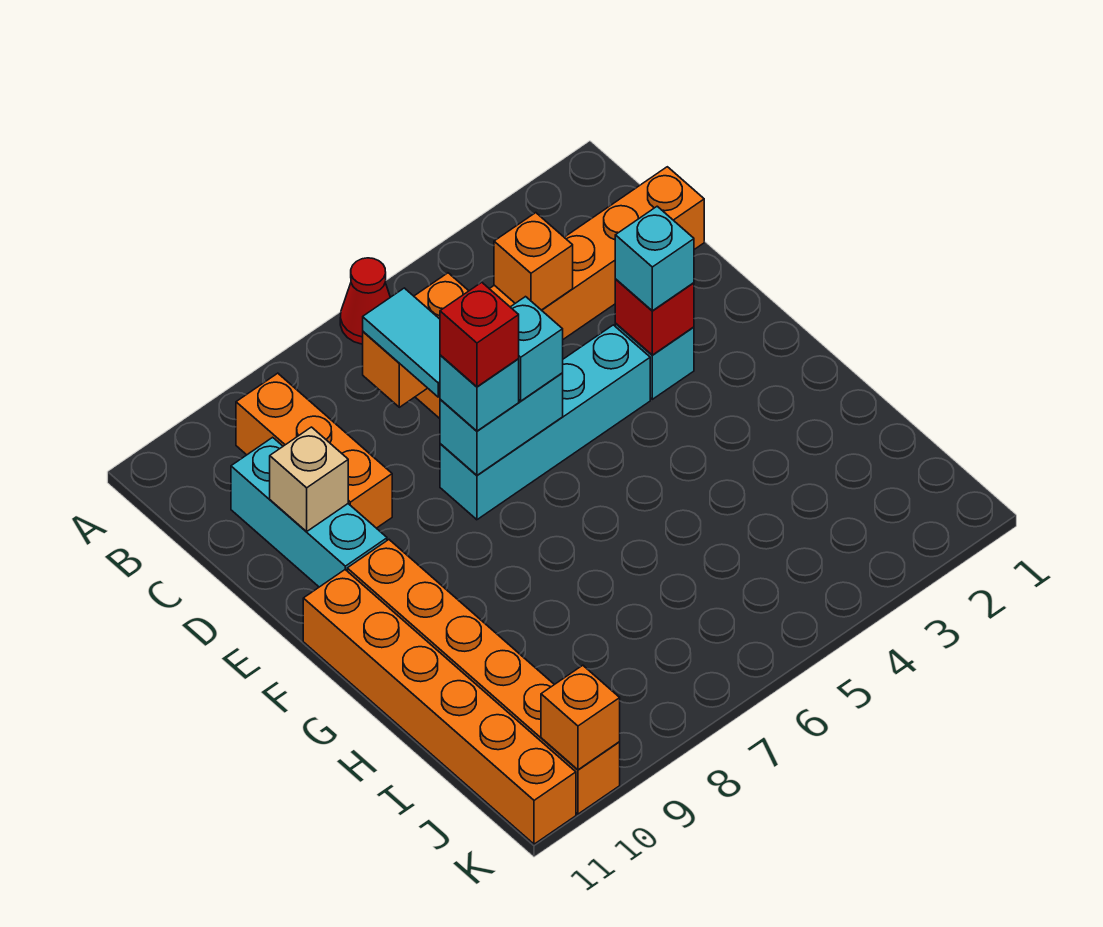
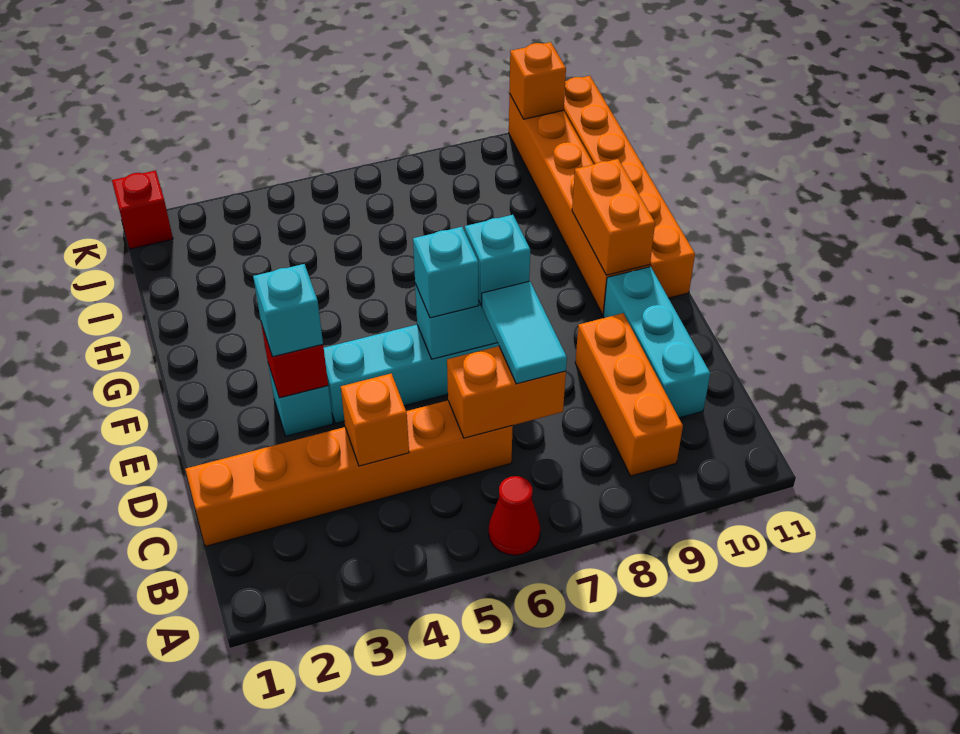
tan 1x1 brick [270,427,348,531] -> none
red 1x1 brick [440,282,519,387] -> red 1x1 brick moved to [112,170,173,249]
none -> orange 1x2 brick [572,159,655,275]

